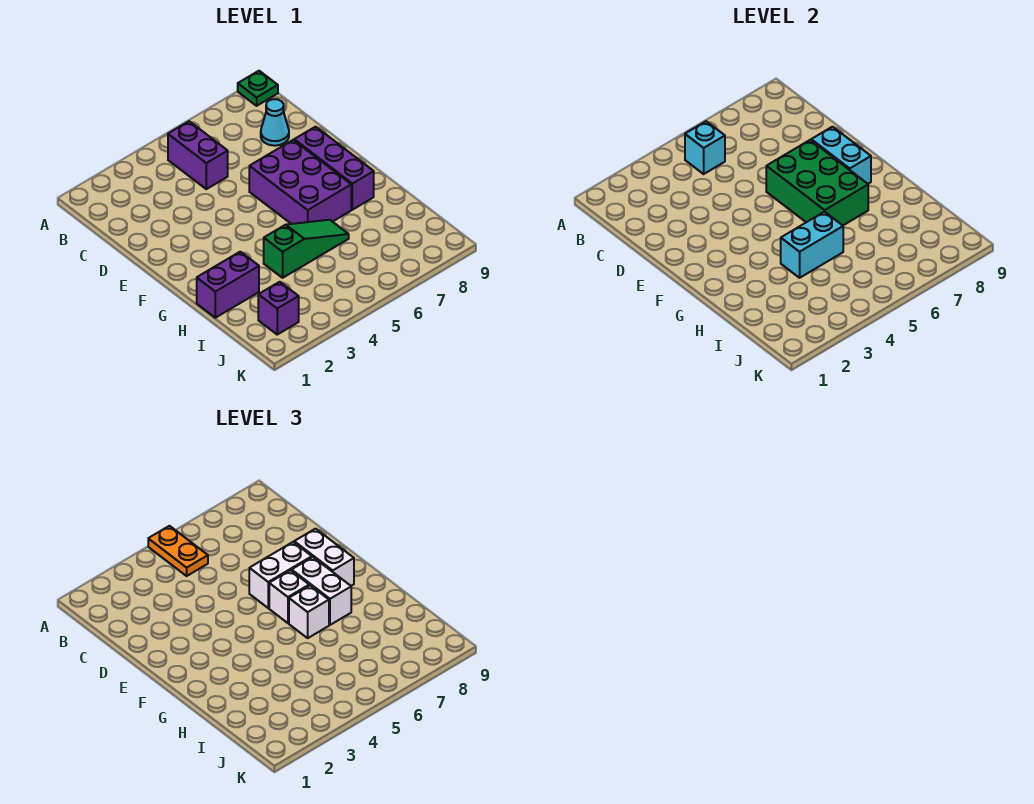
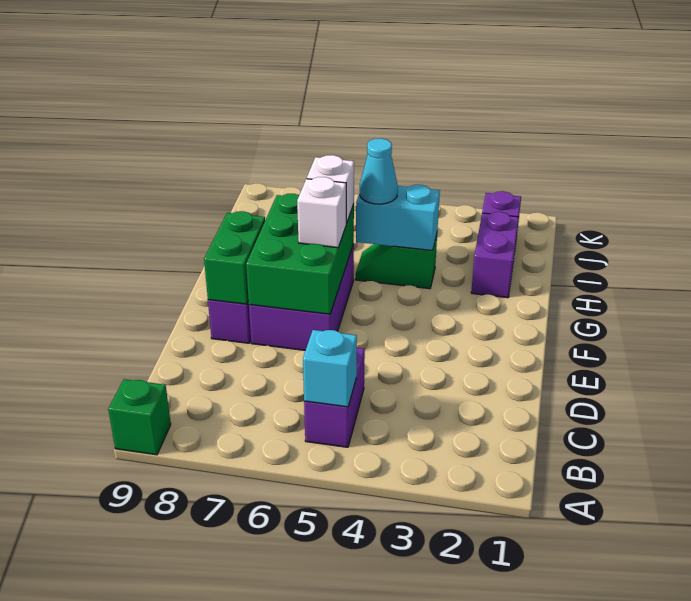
orange 1x2 plate [148,526,208,576] -> none
green 1x1 plate [238,71,278,106] -> green 1x1 brick [108,379,171,455]
cyan 1x1 cone [261,99,289,146] -> cyan 1x1 cone moved to [360,138,398,204]
white 1x2 brick [249,542,312,608] -> none
cyan 1x2 brick [811,127,871,184] -> green 1x2 brick [204,211,265,304]
white 1x2 brick [294,529,354,586] -> none
white 1x2 brick [292,557,351,625] -> none
purple 1x2 brick [197,252,259,318] -> purple 1x2 brick turned to [471,212,519,298]
green 1x3 slope [264,220,349,278] -> green 1x2 slope [356,234,437,289]

